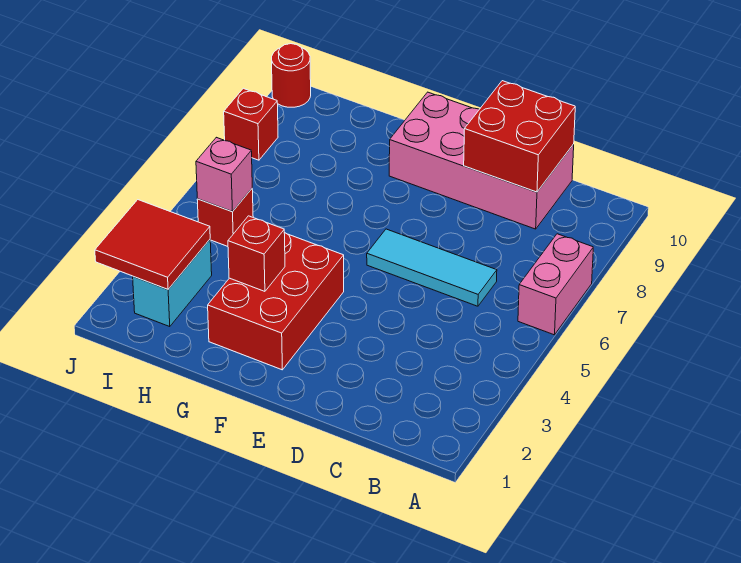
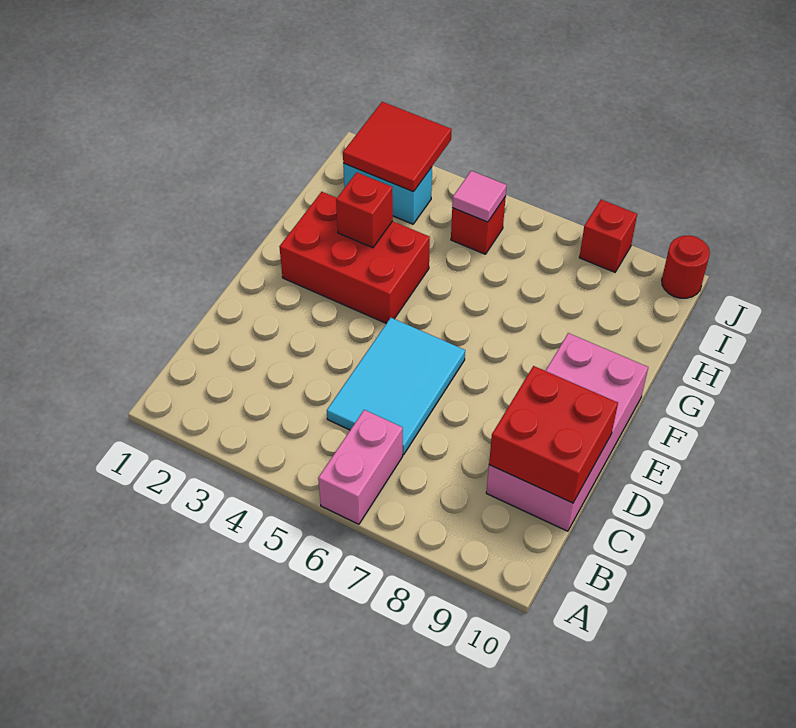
pink 1x2 brick [518,234,593,335] -> pink 1x2 brick turned to [318,410,403,524]
cyan 1x3 tile [367,229,497,306] -> cyan 2x3 tile [327,318,465,455]
pink 1x1 brick [196,137,252,212] -> pink 1x1 tile [452,171,507,222]

